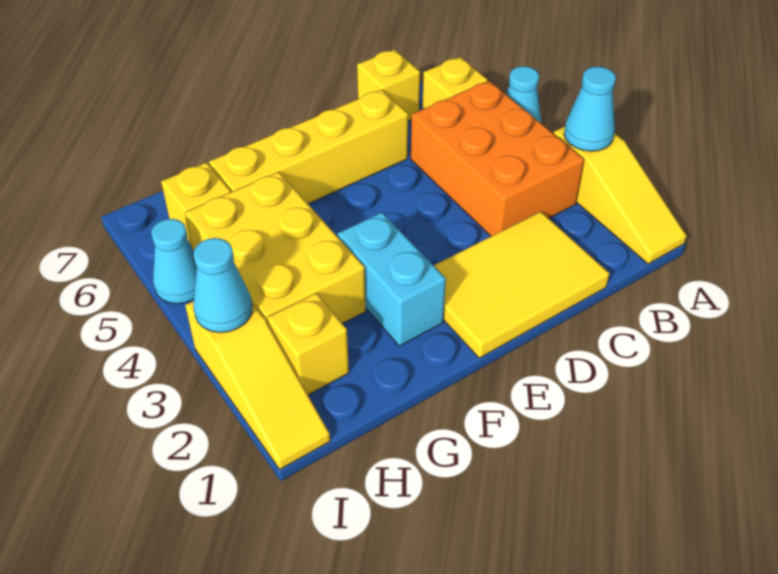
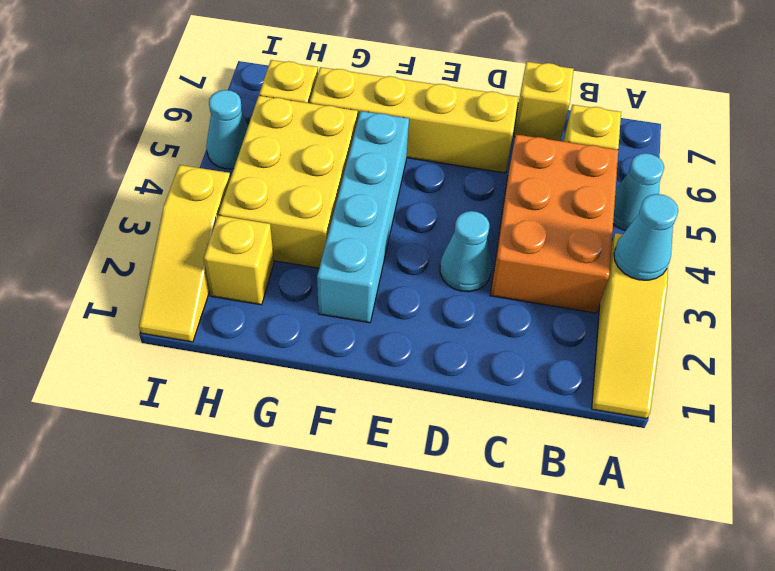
yellow 2x3 tile [433,211,610,358] -> none
cyan 1x2 brick [338,213,446,346] -> cyan 1x4 brick [317,111,409,323]
cyan 1x1 cone [194,238,252,332] -> cyan 1x1 cone moved to [440,211,492,292]

